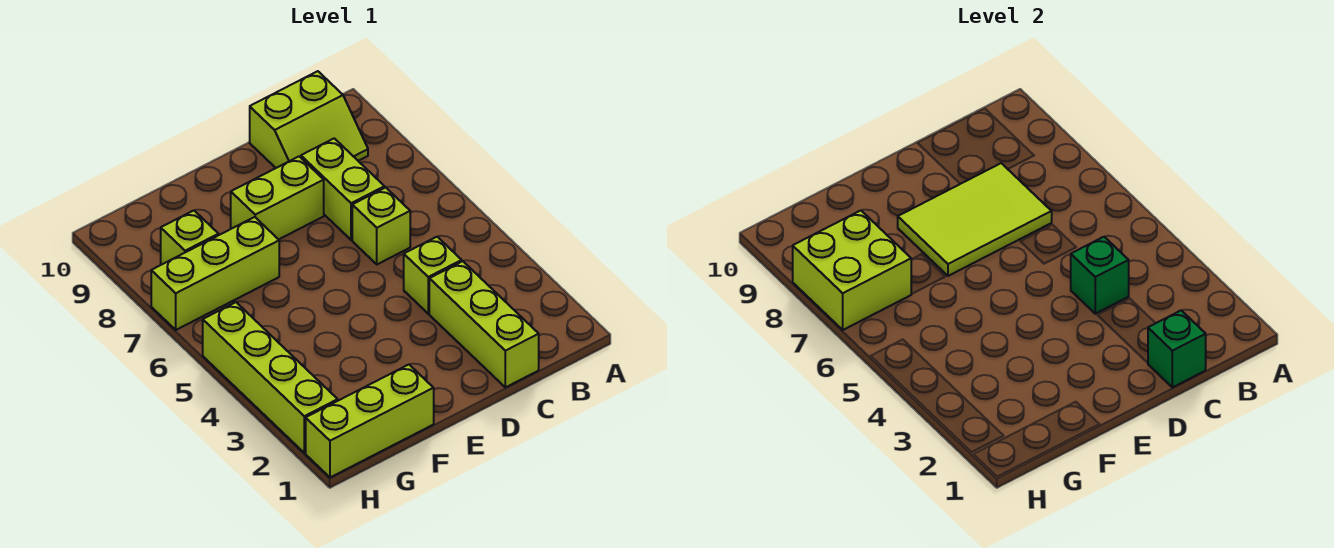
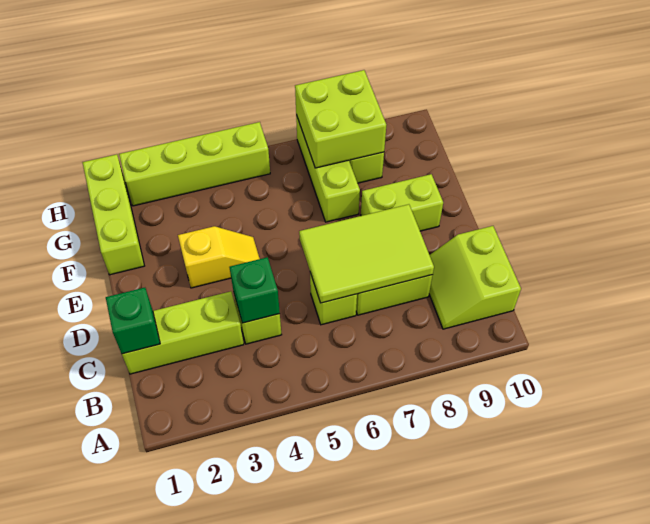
lime 2x3 tile [898,163,1052,276] -> lime 2x3 tile turned to [299,204,434,303]
lime 1x2 brick [231,156,324,239] -> lime 1x2 brick turned to [361,174,443,231]
none -> yellow 1x2 slope [178,226,260,288]

